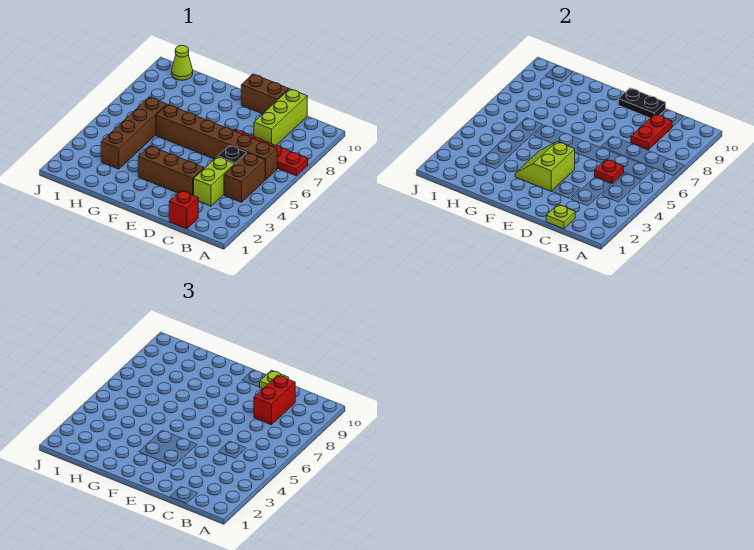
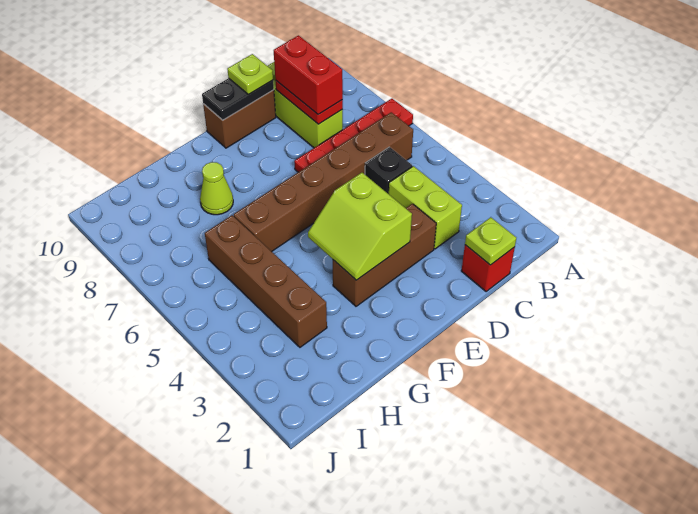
brown 1x2 brick [224,153,265,202] -> none
red 1x1 plate [595,159,624,183] -> none
lime 1x1 cone [172,45,193,80] -> lime 1x1 cone moved to [200,162,233,215]

